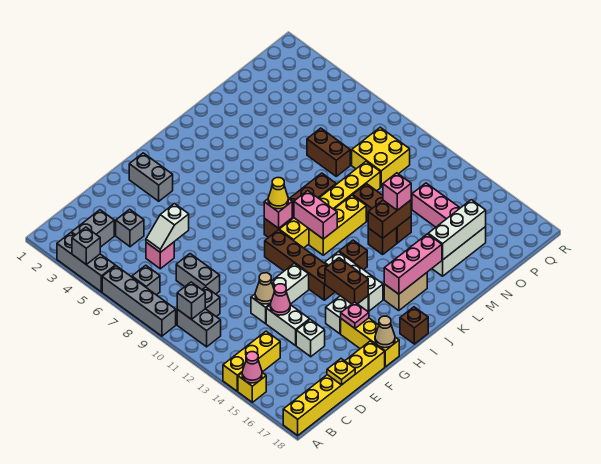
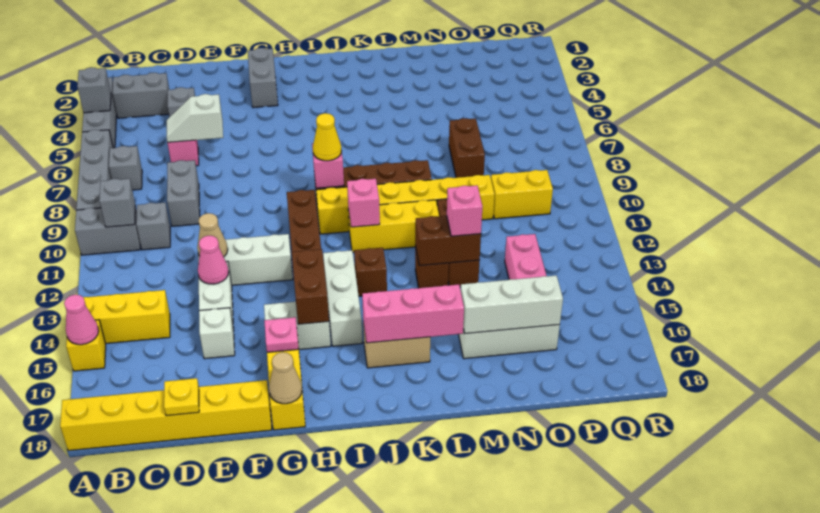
grey 1x2 brick [177,309,221,347] -> grey 1x2 brick turned to [75,205,140,255]
brown 1x1 brick [400,307,428,344] -> none
pink 1x2 brick [294,191,337,239] -> pink 1x1 brick [347,179,380,227]
yellow 2x2 brick [352,127,410,187] -> yellow 1x2 brick [491,170,553,219]

